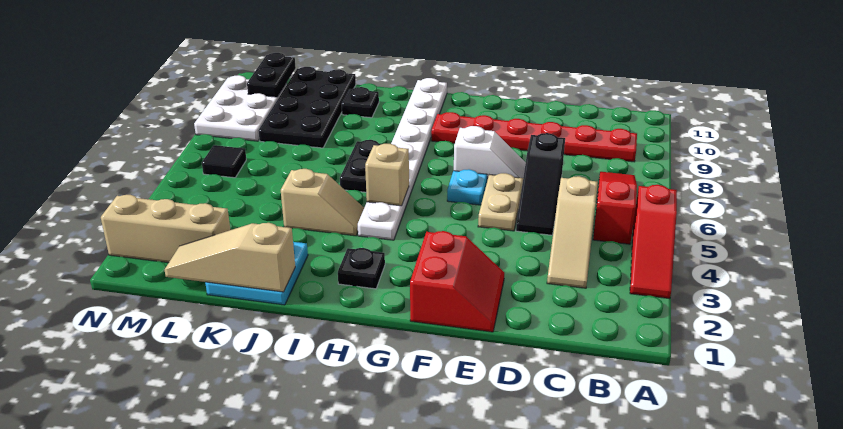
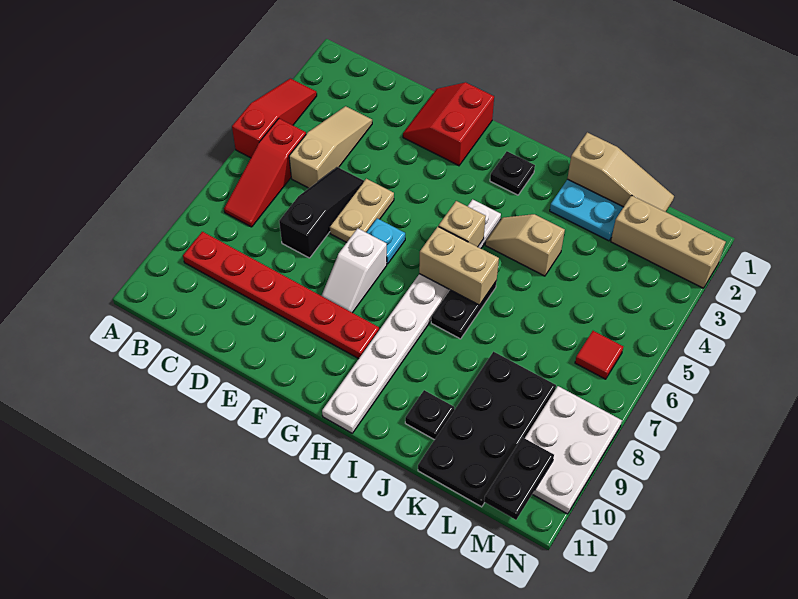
white 1x2 slope [454,126,526,181] -> white 1x2 slope turned to [321,228,387,313]
none -> tan 1x2 brick [419,227,499,305]
black 1x1 tile [202,145,246,178] -> red 1x1 tile [575,331,623,379]

